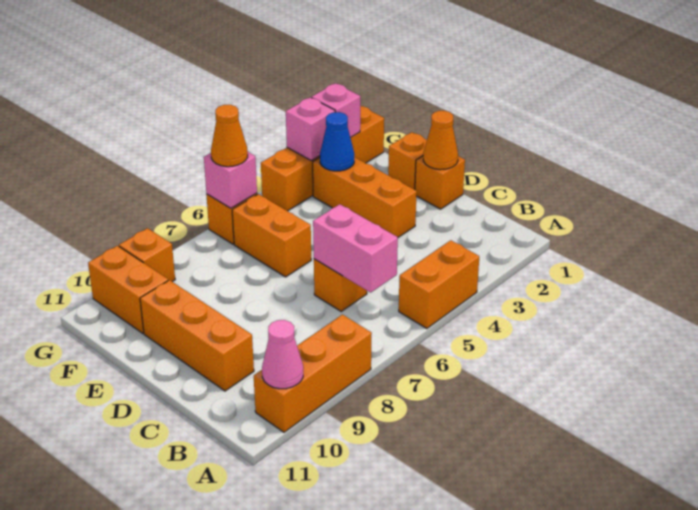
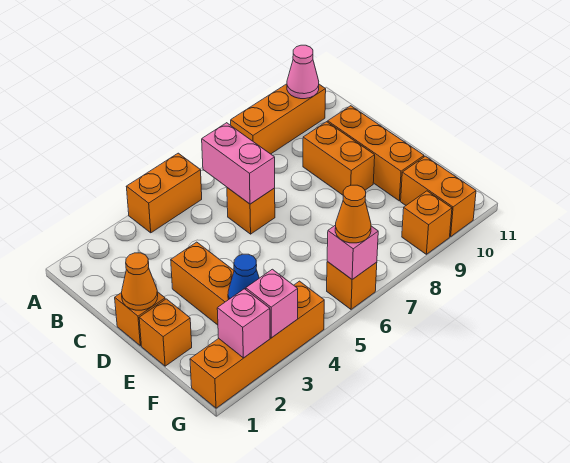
orange 1x2 brick [232,194,311,277] -> orange 1x2 brick moved to [303,122,375,195]

